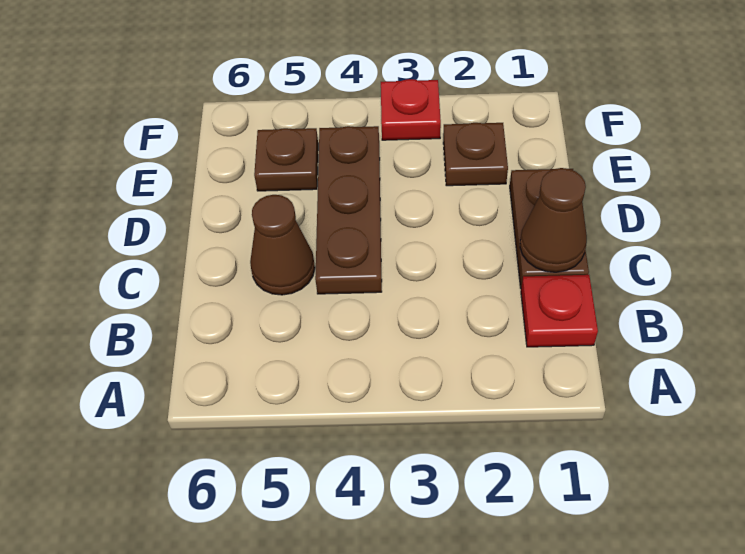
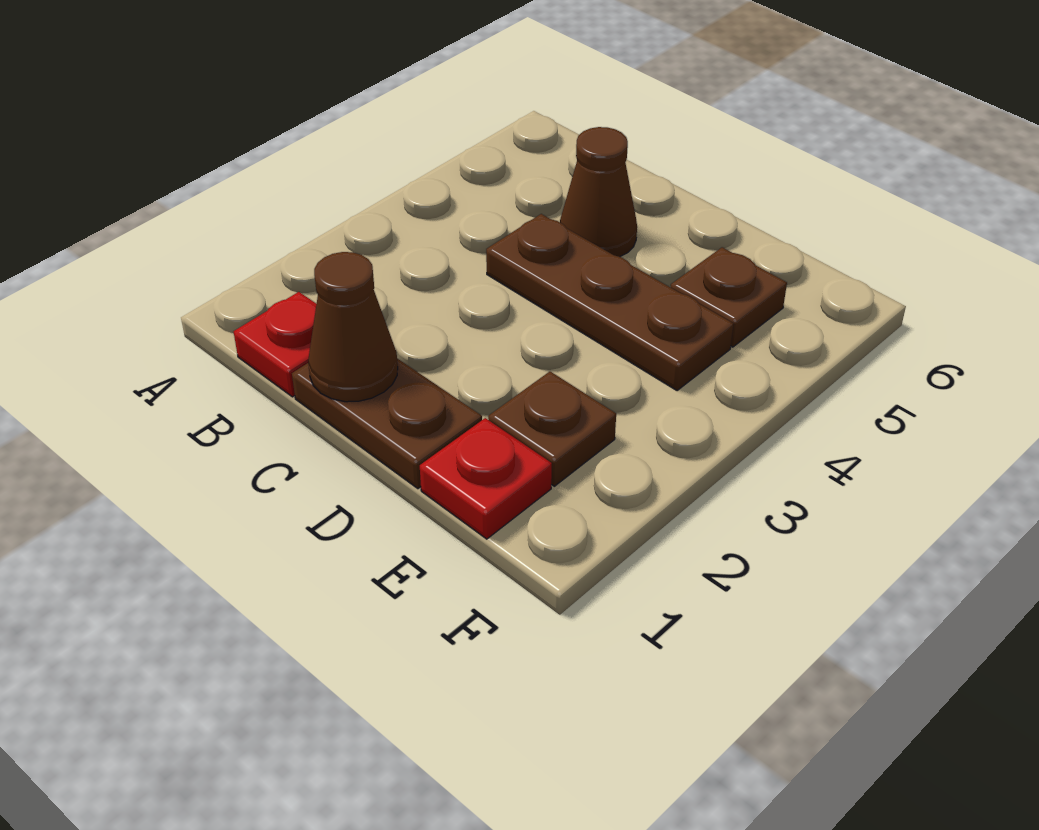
red 1x1 plate [381,79,441,140] -> red 1x1 plate moved to [420,418,552,539]

